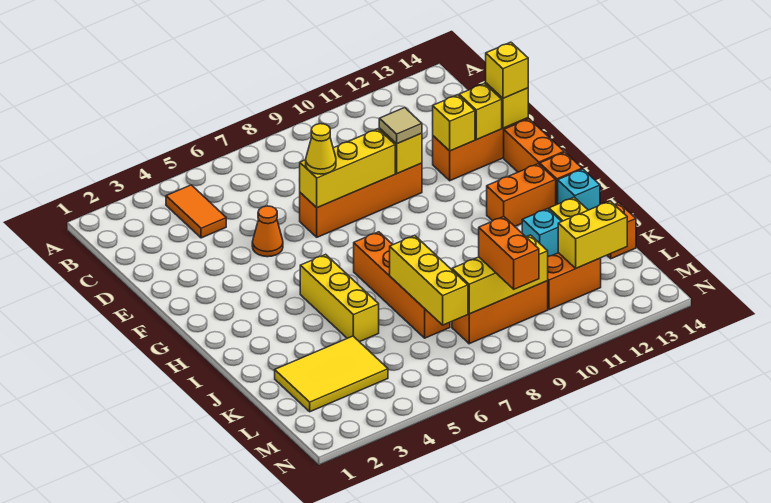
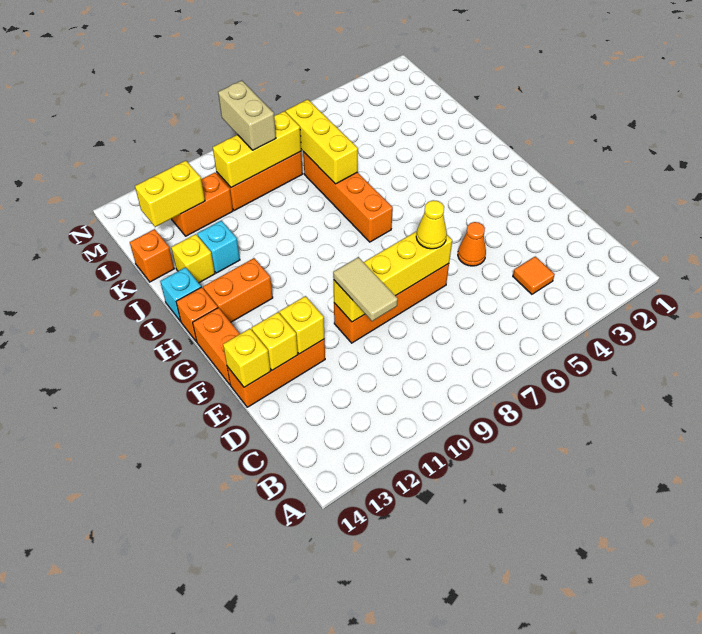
orange 1x2 tile [166,185,226,238] -> orange 1x1 tile [513,256,555,294]
tan 1x1 tile [379,108,422,144] -> tan 1x2 tile [333,257,398,321]
yellow 1x1 brick [486,42,528,98] -> none
yellow 1x3 brick [300,254,379,342] -> none
yellow 2x3 tile [275,336,388,412] -> none
orange 1x2 brick [479,217,539,289] -> tan 1x2 brick [218,81,276,150]

